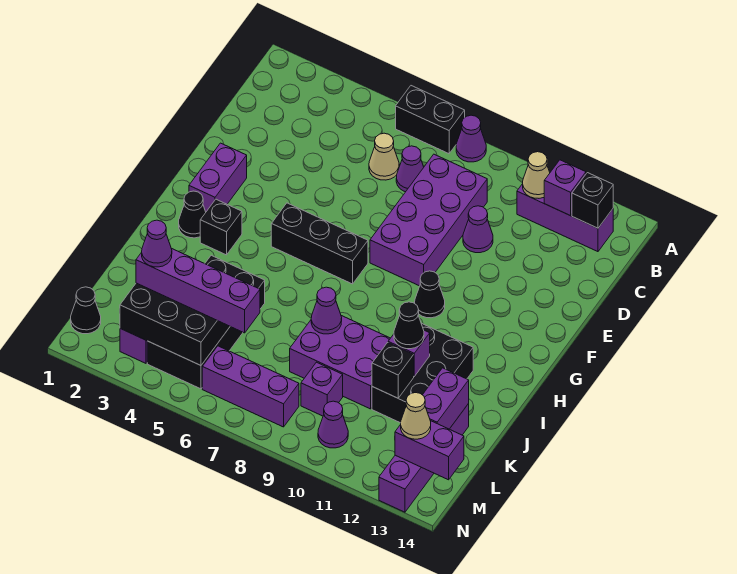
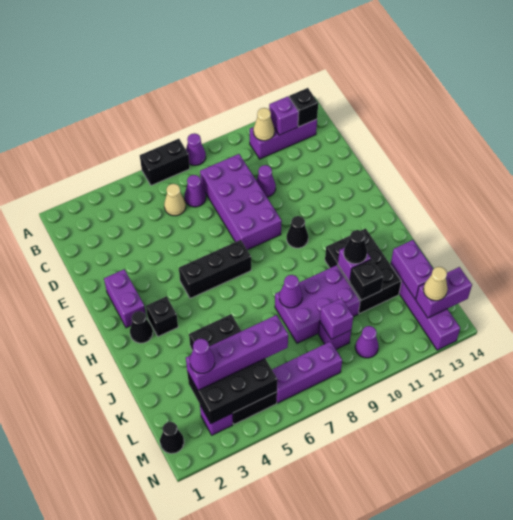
none -> purple 1x1 brick [320,298,353,340]

